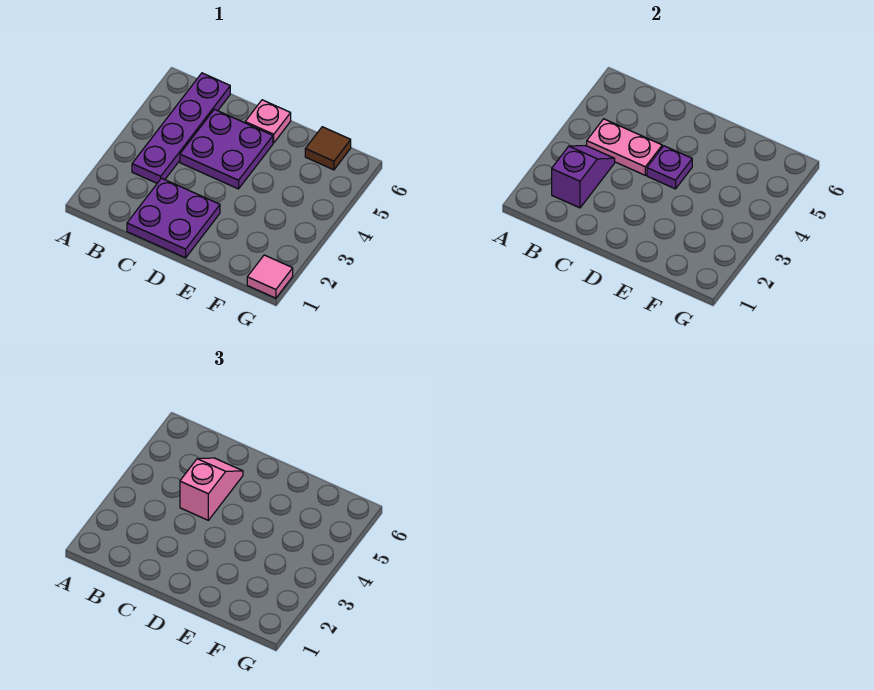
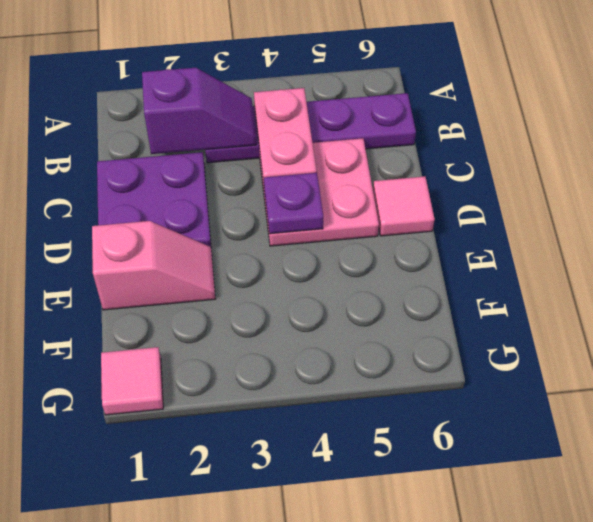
purple 2x2 plate [180,109,273,189] -> pink 2x2 plate [259,138,379,246]
pink 1x2 slope [180,458,243,520] -> pink 1x2 slope moved to [92,221,215,310]
pink 1x1 plate [245,100,291,143] -> pink 1x1 tile [373,176,435,236]
brown 1x1 tile [305,127,351,170] -> none

